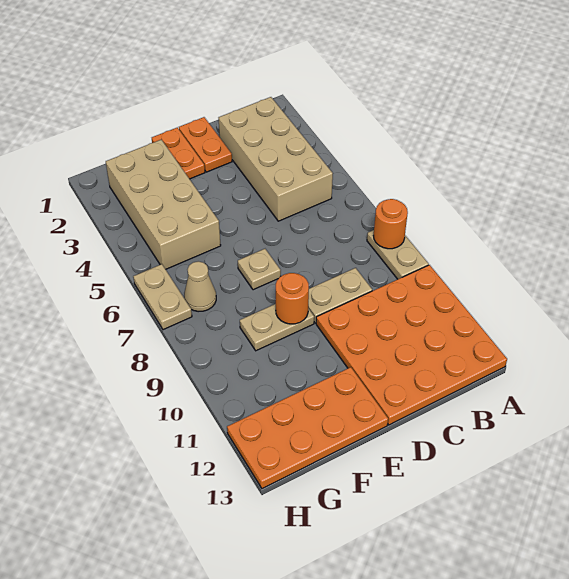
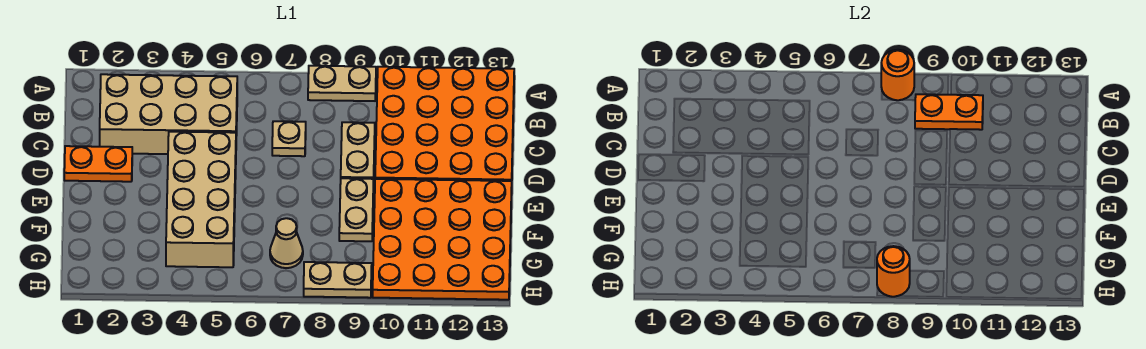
orange 1x2 plate [152,128,205,179] -> orange 1x2 plate moved to [915,94,983,130]
tan 1x1 plate [238,249,281,290] -> tan 1x1 plate moved to [272,121,306,156]
orange 1x1 round brick [276,273,309,324] -> orange 1x1 round brick moved to [877,246,910,297]
orange 2x4 plate [227,367,388,489] -> orange 4x4 plate [373,179,512,300]
tan 2x4 brick [106,140,221,269] -> tan 2x4 brick turned to [166,132,236,267]
tan 1x2 plate [133,264,192,330] -> tan 1x2 plate moved to [304,262,372,298]

